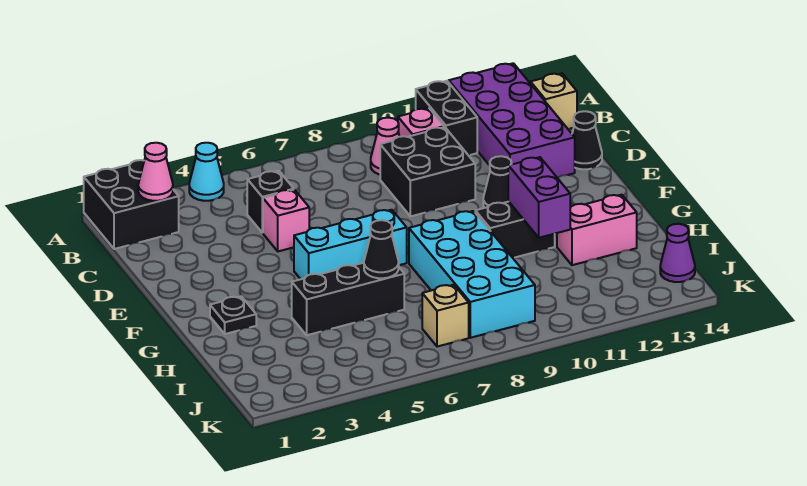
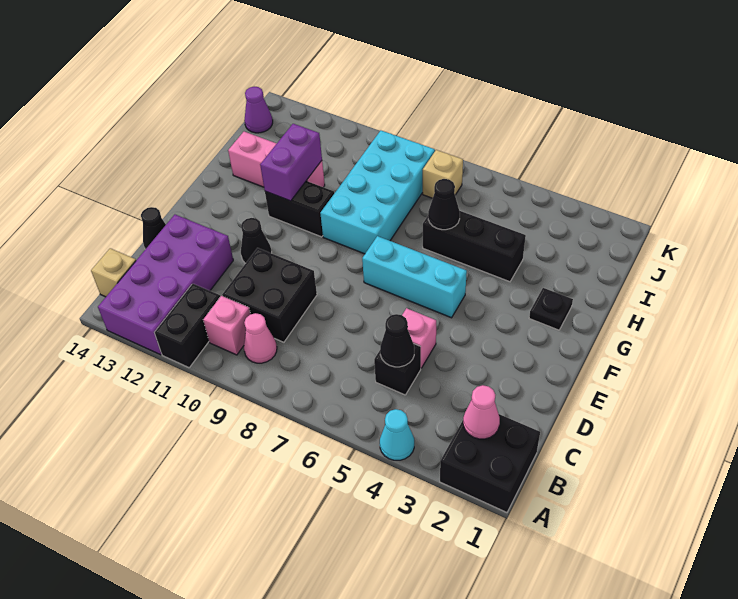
none -> black 1x1 cone [380,314,414,367]
pink 1x2 brick [557,195,637,265] -> pink 1x3 brick [228,132,325,187]

